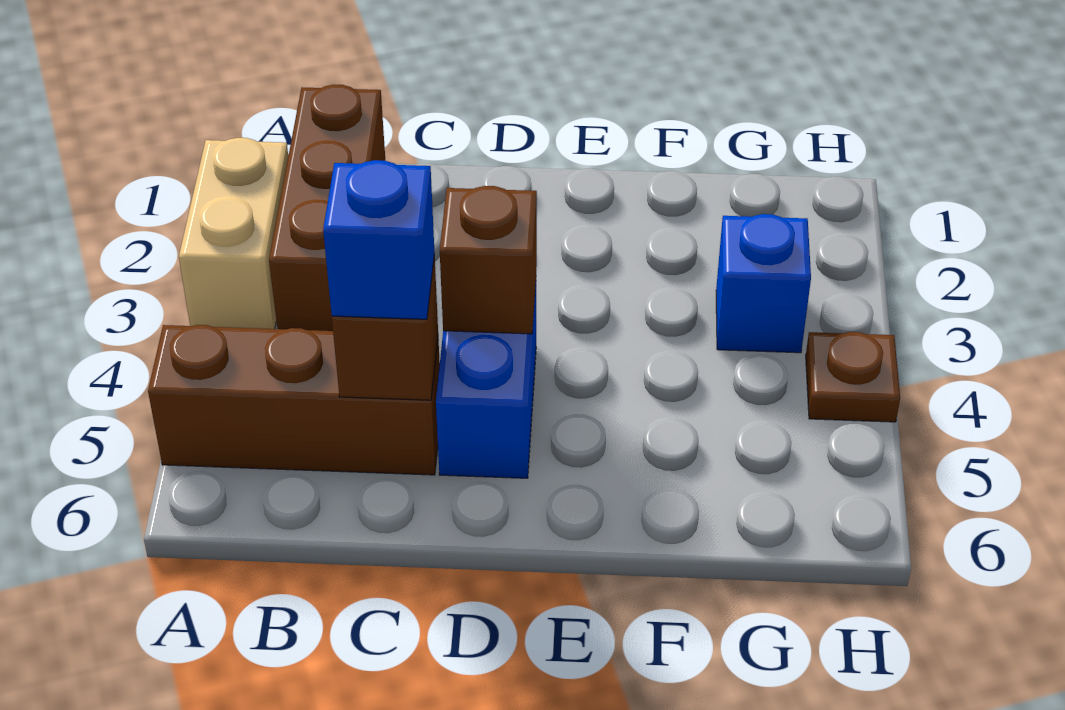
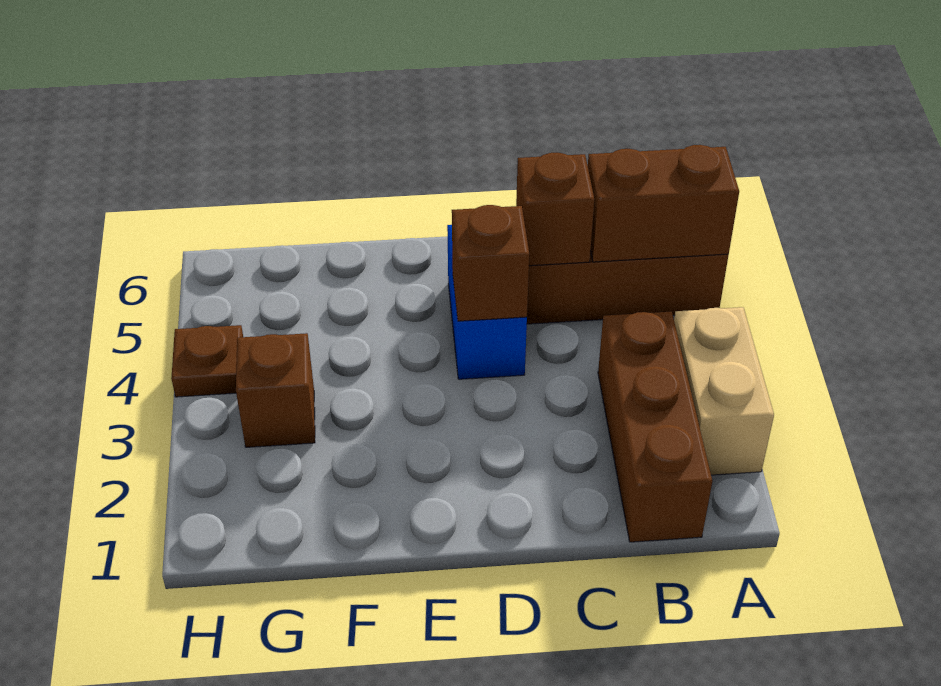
none -> brown 1x2 brick [588,145,739,262]
blue 1x1 brick [323,160,435,319] -> none
blue 1x1 brick [716,214,811,353] -> brown 1x1 brick [236,333,315,447]

